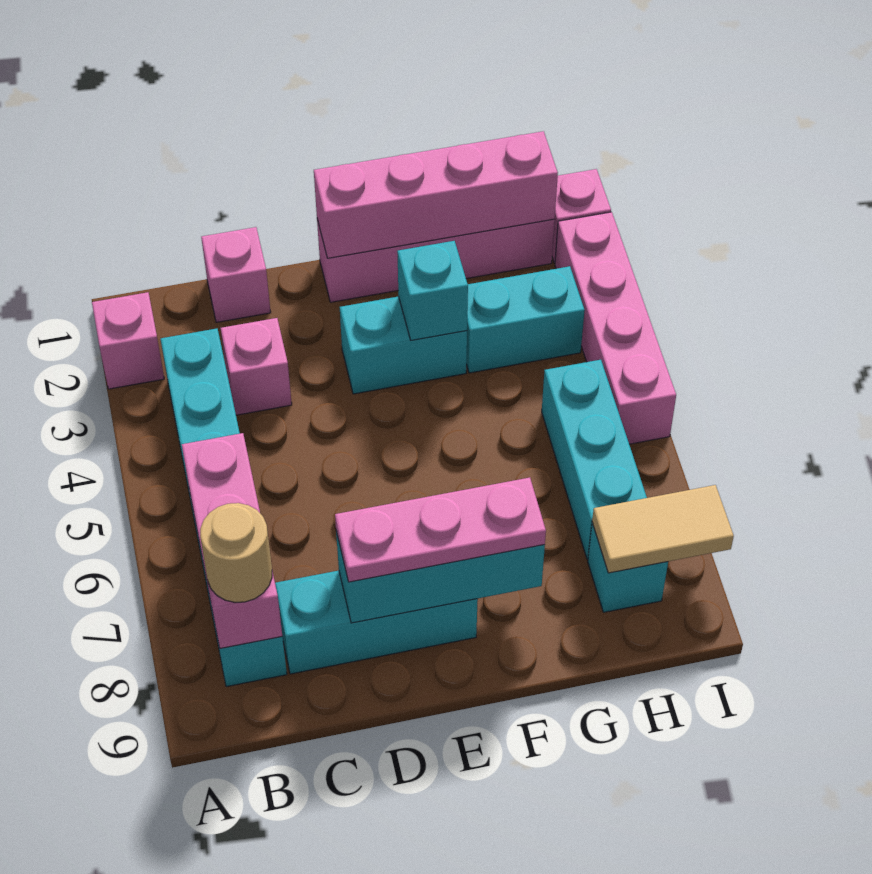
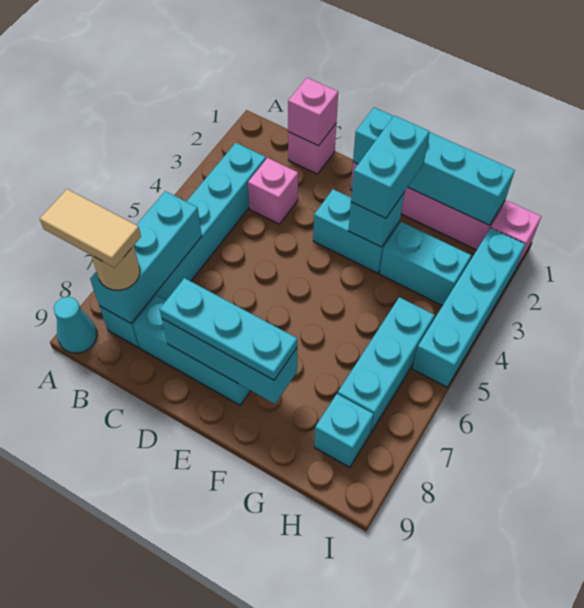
pink 1x1 brick [92,292,164,389] -> pink 1x1 brick moved to [288,78,338,146]
none -> cyan 1x1 cone [54,297,97,353]
pink 1x3 brick [182,433,282,648] -> cyan 1x3 brick [90,191,202,323]
pink 1x3 plate [335,478,546,582] -> cyan 1x3 plate [160,278,297,380]
pink 1x4 brick [314,131,558,258] -> cyan 1x4 brick [353,108,515,225]
none -> cyan 1x2 brick [351,116,430,218]
tan 1x2 tile [592,485,734,573] -> tan 1x2 tile moved to [40,189,141,268]
pink 1x4 brick [555,212,676,444] -> cyan 1x4 brick [412,228,525,387]

